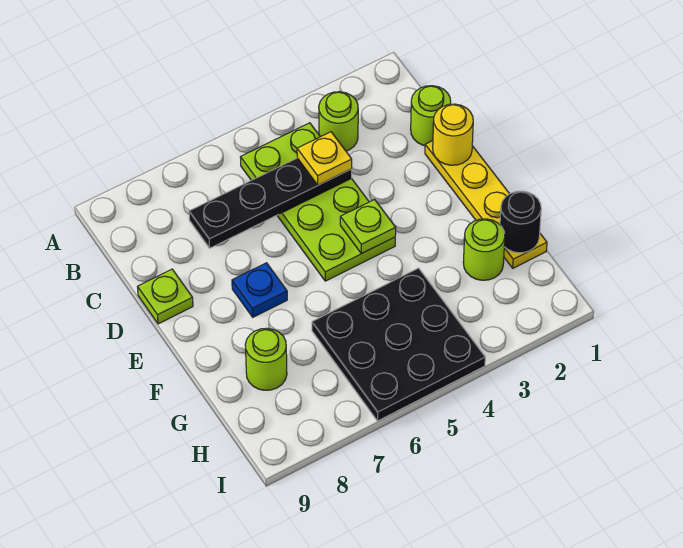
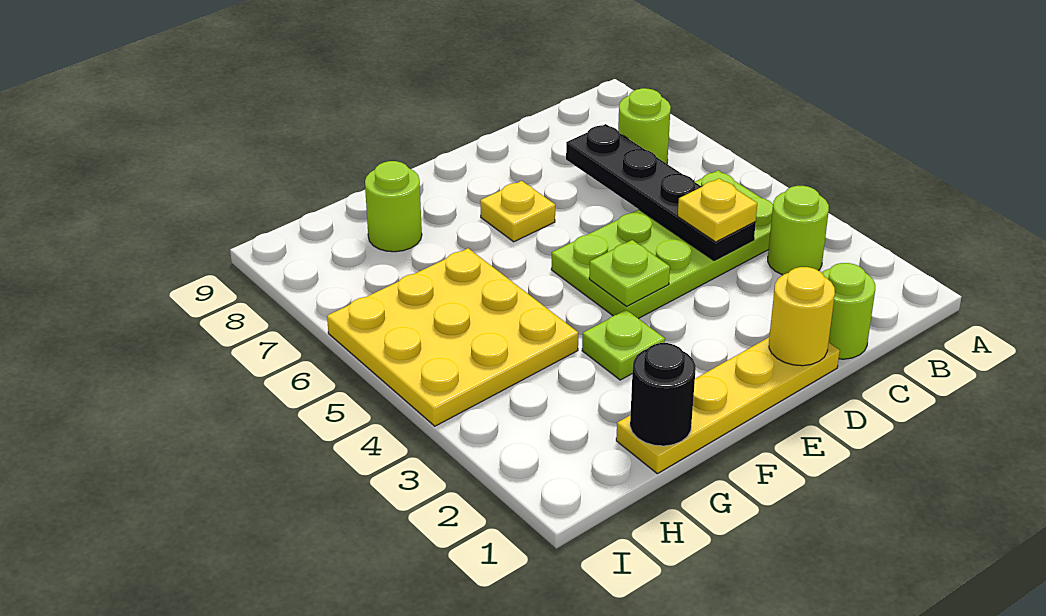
lime 1x1 plate [138,269,193,324] -> lime 1x1 plate moved to [582,310,665,380]
blue 1x1 plate [232,263,287,317] -> yellow 1x1 plate [480,181,555,242]
lime 1x1 round brick [463,219,505,280] -> lime 1x1 round brick moved to [618,88,671,164]
black 3x3 plate [312,268,485,421] -> yellow 3x3 plate [327,248,578,426]

